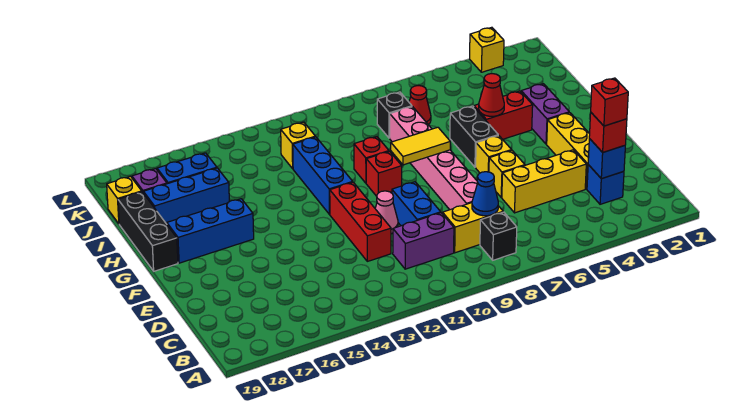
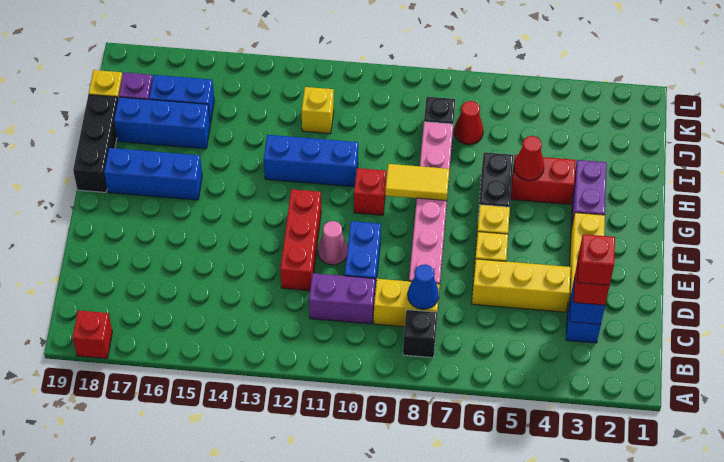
blue 1x3 brick [293,137,352,214] -> blue 1x3 brick turned to [264,135,358,187]
red 1x1 brick [354,137,389,183] -> red 1x1 brick moved to [73,310,112,359]
yellow 1x1 brick [470,27,504,72] -> none

